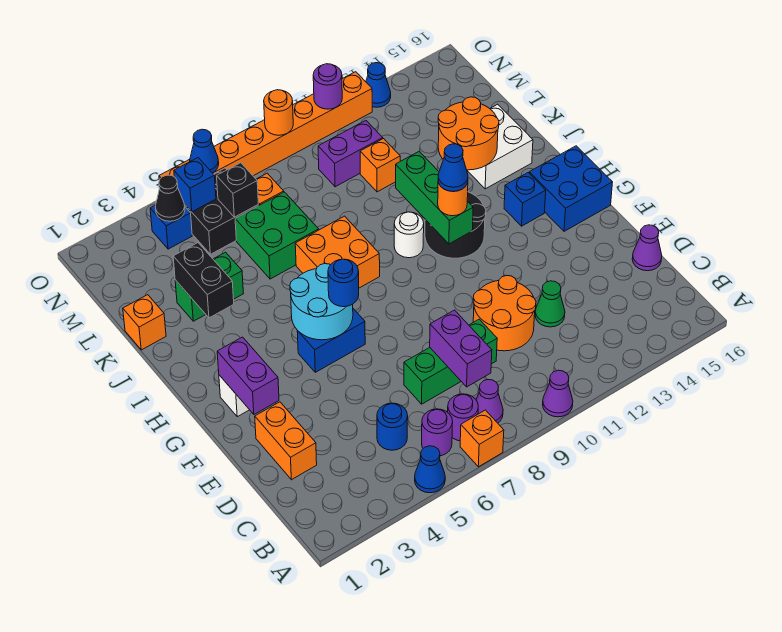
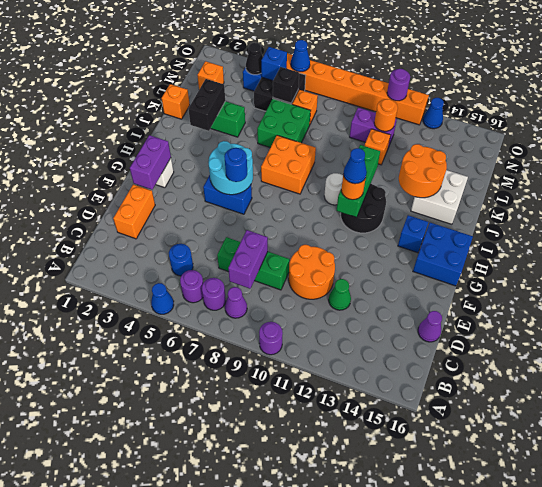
orange 1x1 brick [460,410,504,467] -> orange 1x1 brick moved to [198,61,224,89]
purple 1x1 cone [543,370,573,417] -> purple 1x1 round brick [259,322,283,355]
orange 1x1 round brick [264,90,293,135] -> orange 1x1 round brick moved to [374,99,398,131]

